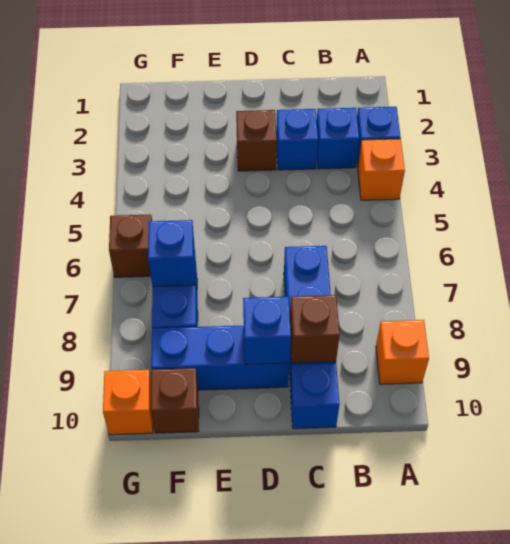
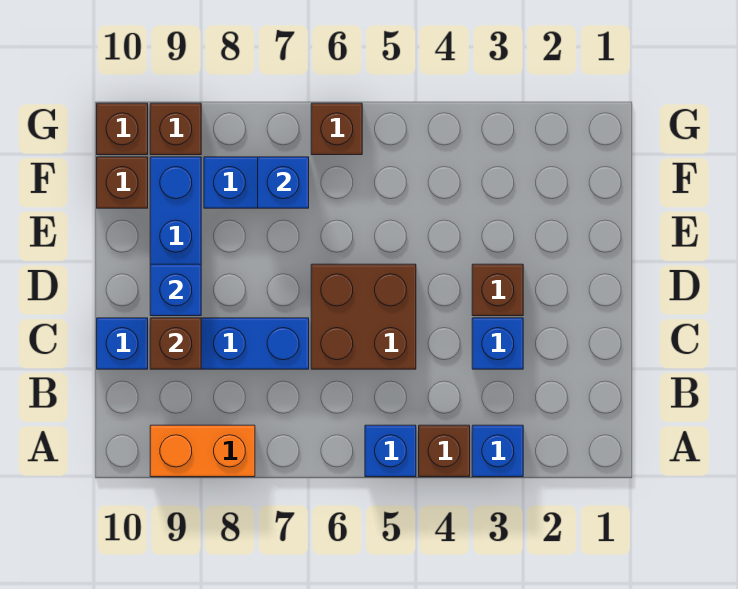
orange 1x1 brick [358,139,405,200] -> brown 1x1 brick [419,425,470,477]
orange 1x1 brick [376,320,429,384] -> orange 1x2 brick [150,425,255,477]
blue 1x1 brick [317,108,359,169] -> blue 1x1 brick moved to [365,425,416,477]
none -> brown 2x2 brick [311,264,416,369]
none -> brown 1x1 brick [150,103,201,155]
orange 1x1 brick [103,370,153,435] -> brown 1x1 brick [97,103,148,155]

